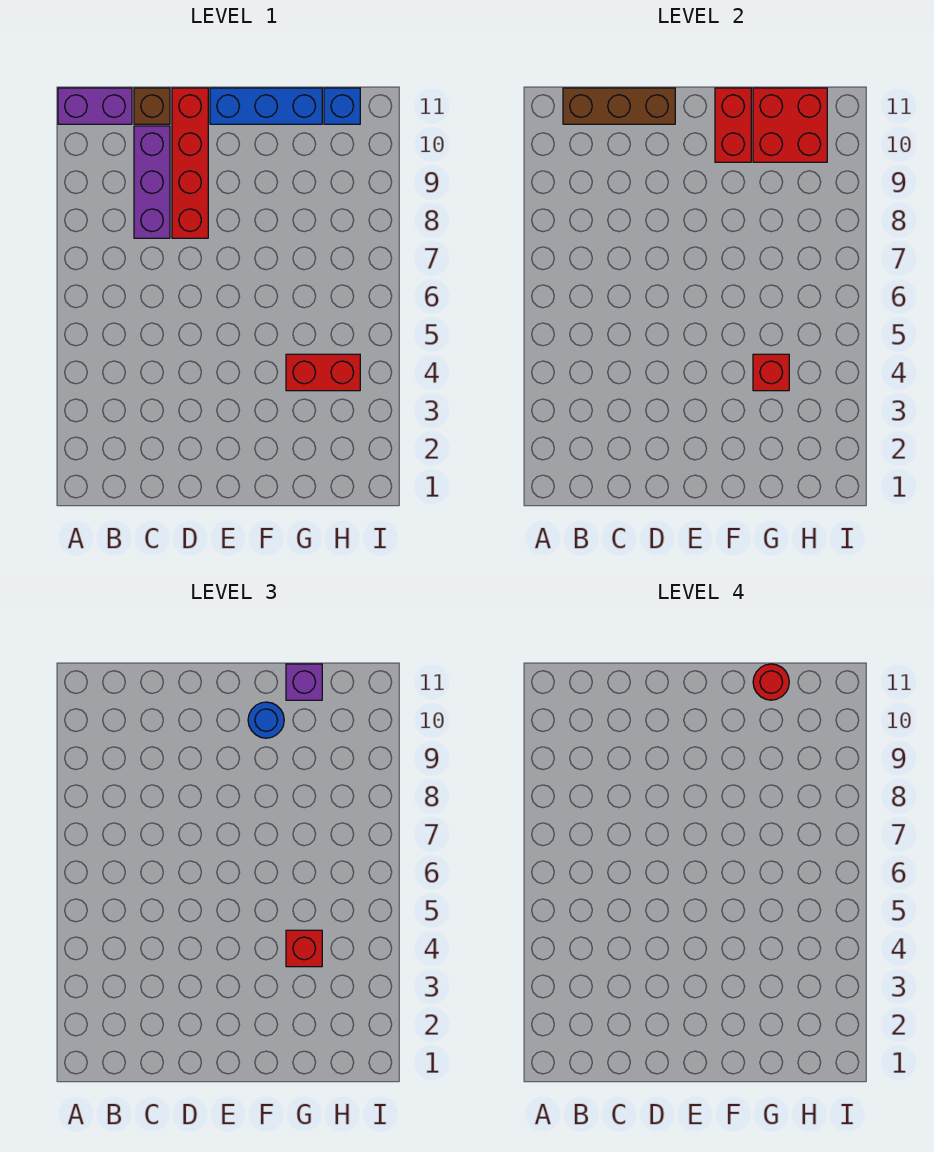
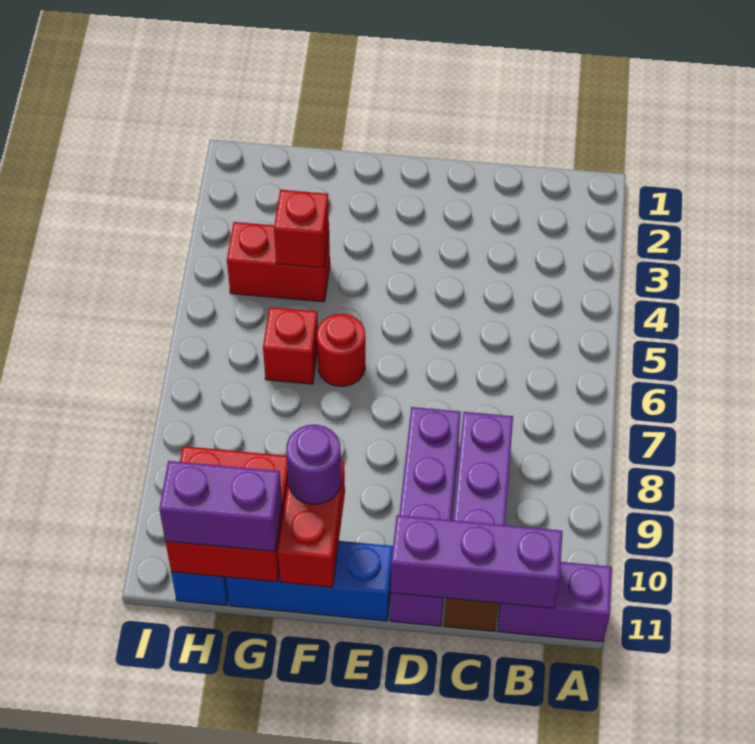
brown 1x3 brick [563,88,675,124] -> purple 1x3 brick [391,515,563,608]
red 1x4 brick [172,88,208,238] -> purple 1x4 brick [390,407,461,626]
blue 1x1 round brick [248,702,284,738] -> purple 1x1 round brick [286,425,341,504]
red 1x1 brick [286,930,322,967] -> red 1x1 brick moved to [263,307,318,384]
purple 1x1 brick [286,664,322,700] -> purple 1x2 brick [159,461,282,551]
red 1x1 round brick [753,664,789,700] -> red 1x1 round brick moved to [317,314,365,386]

